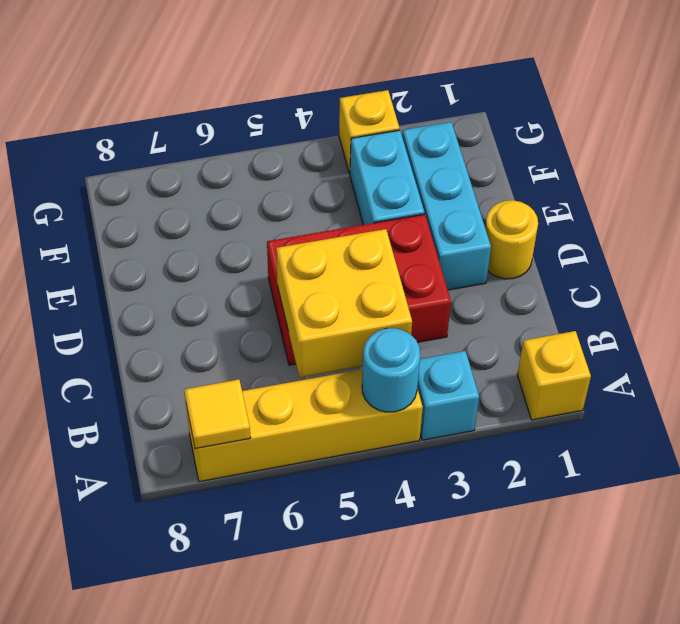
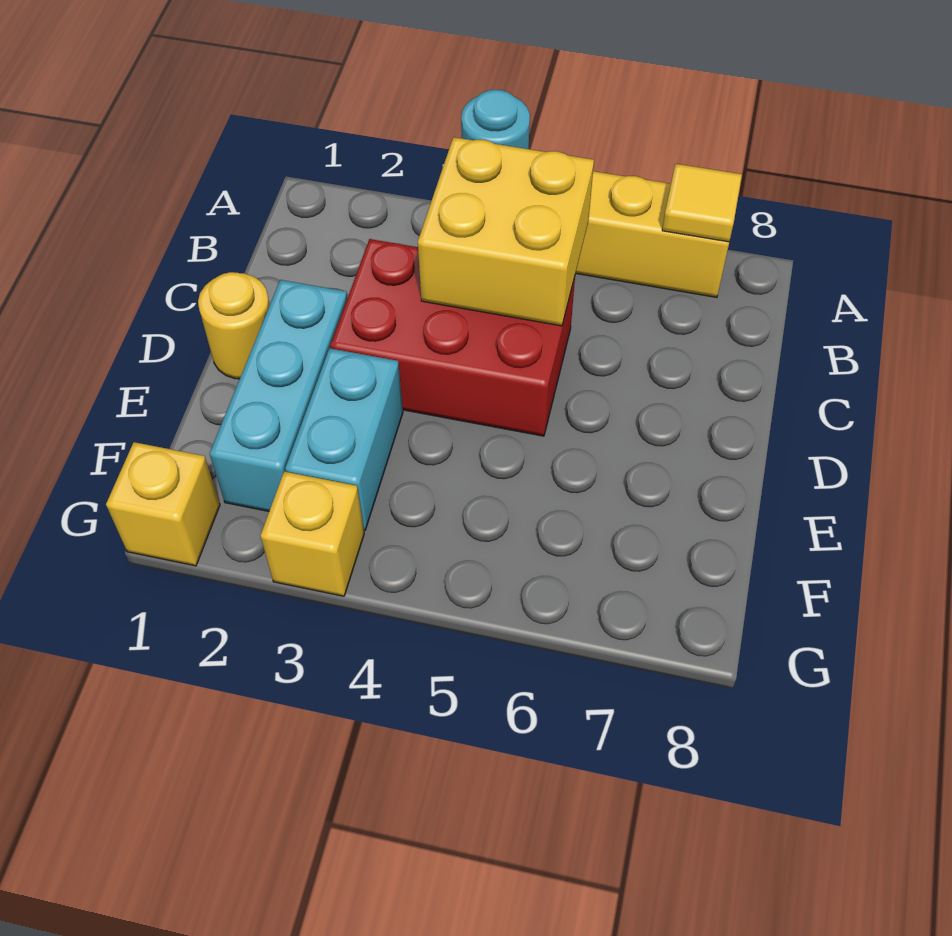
yellow 1x1 brick [517,331,591,420] -> yellow 1x1 brick moved to [106,442,220,566]
cyan 1x1 brick [417,351,479,440] -> none

